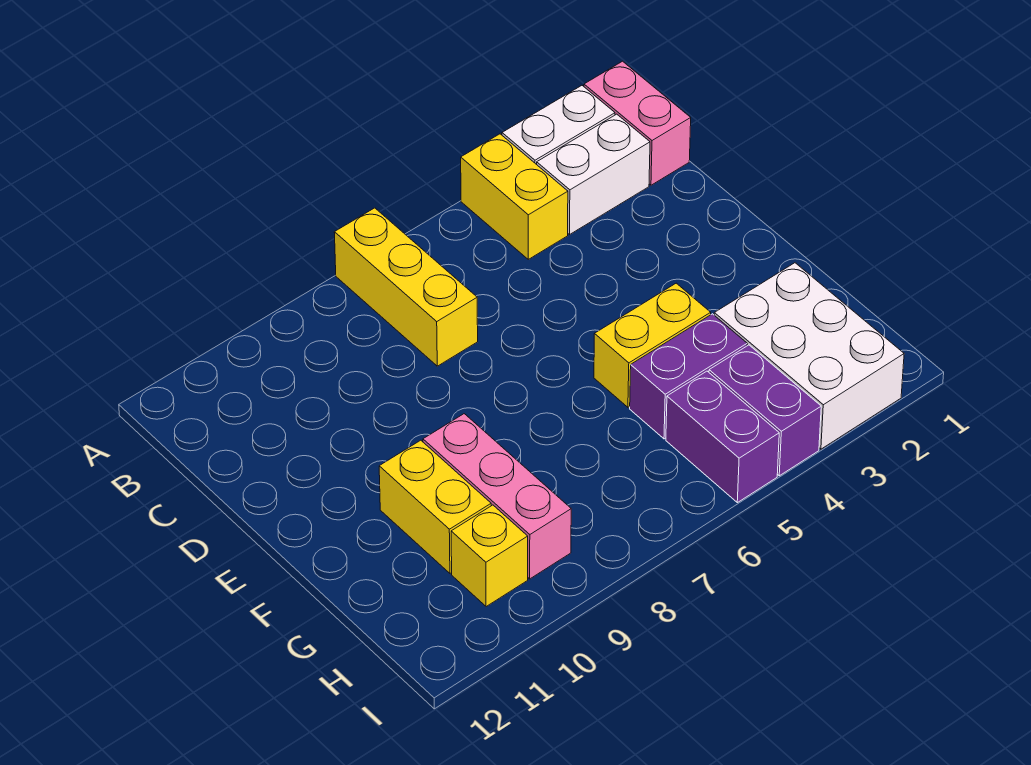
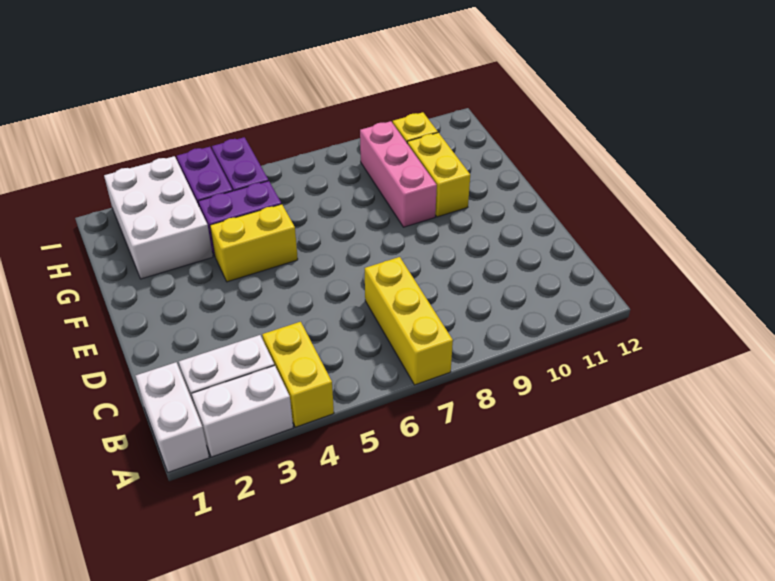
pink 1x2 brick [584,61,691,185] -> white 1x2 brick [136,362,209,472]

